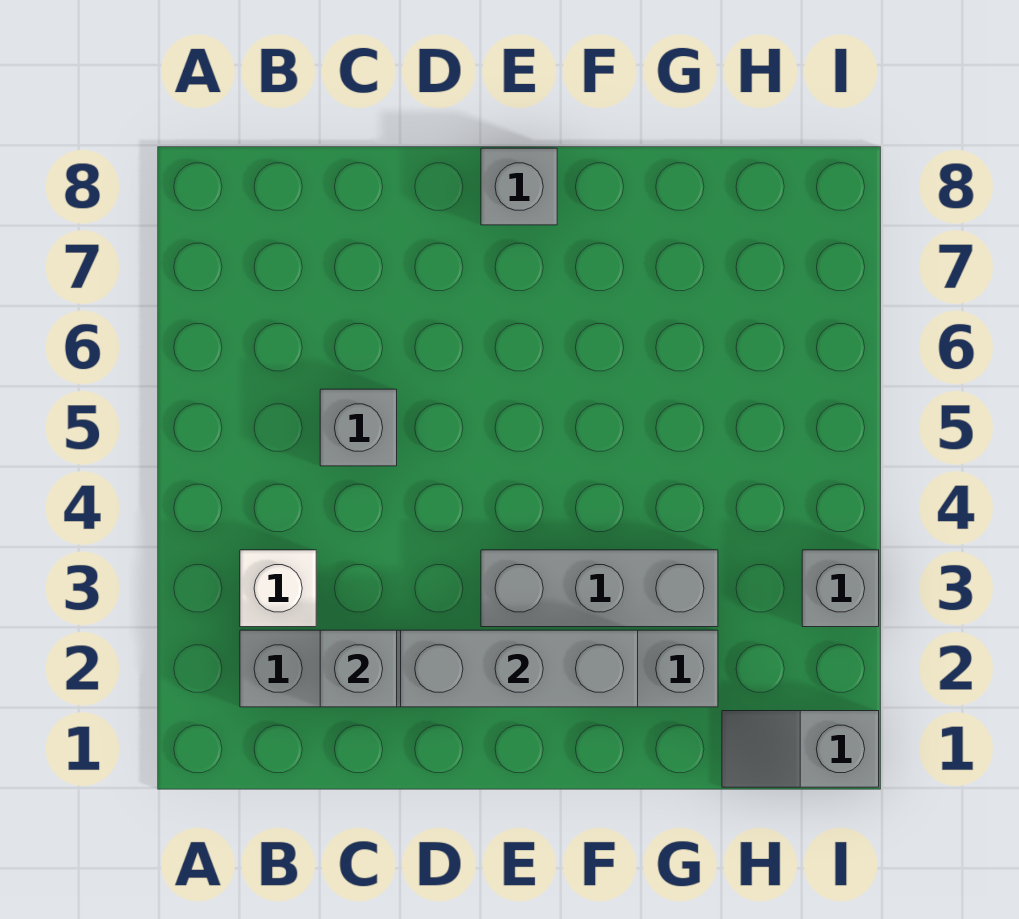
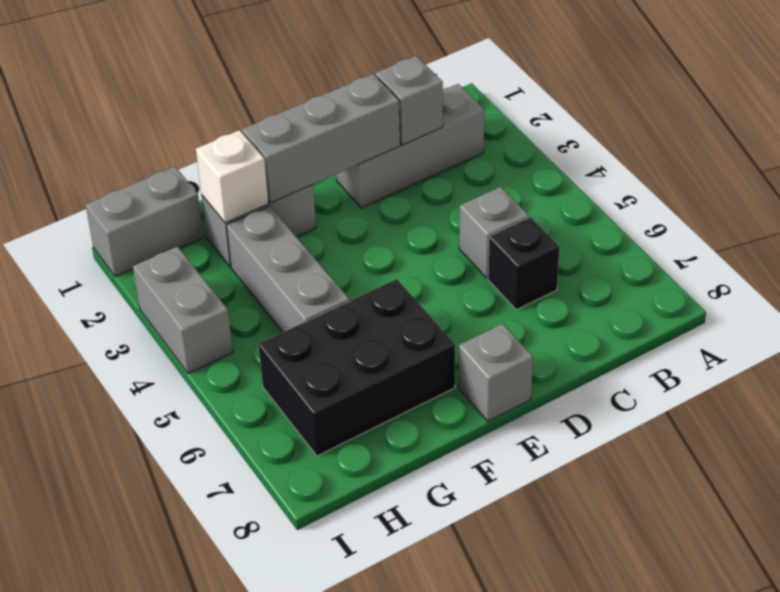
white 1x1 brick [240,550,316,627] -> white 1x1 brick moved to [196,130,268,223]
none -> black 1x1 brick [488,217,559,310]
grey 1x3 brick [481,550,718,627] -> grey 1x3 brick turned to [226,206,350,332]
none -> black 2x3 brick [258,279,455,456]
grey 1x2 slope [722,711,879,787] -> grey 1x2 brick [86,166,203,277]
grey 1x1 brick [802,550,879,627] -> grey 1x2 brick [133,246,233,374]

